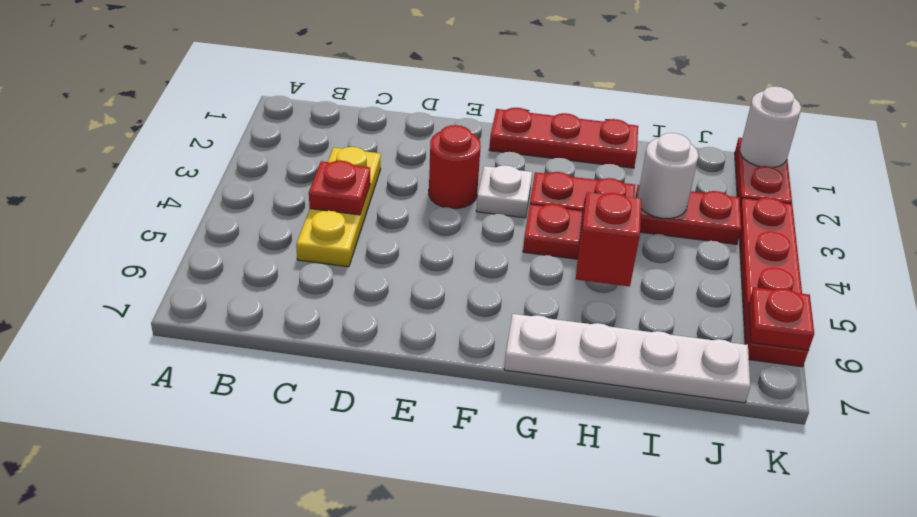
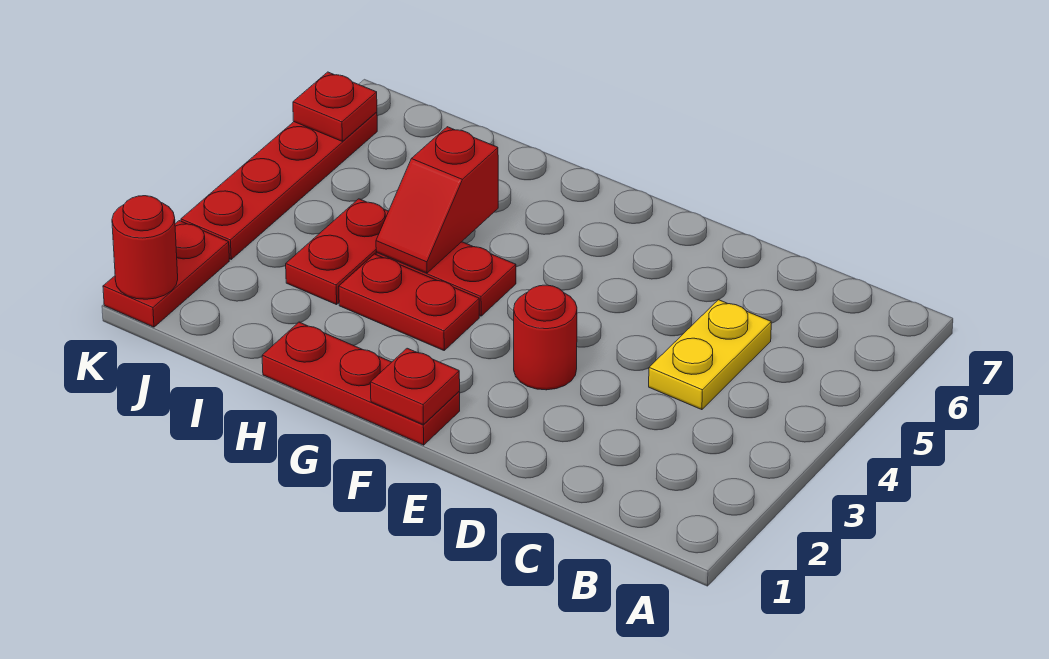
yellow 1x3 plate [296,147,381,267] -> yellow 1x2 plate [649,300,771,410]
red 1x1 plate [309,161,370,215] -> red 1x1 plate moved to [370,348,460,424]
white 1x1 plate [476,165,532,218] -> none
white 1x4 plate [504,314,750,403] -> none
red 1x2 plate [635,185,741,244] -> red 1x2 plate turned to [286,199,389,305]
white 1x1 round brick [637,133,699,219] -> none
white 1x1 round brick [740,86,801,168] -> red 1x1 round brick [112,196,178,299]

